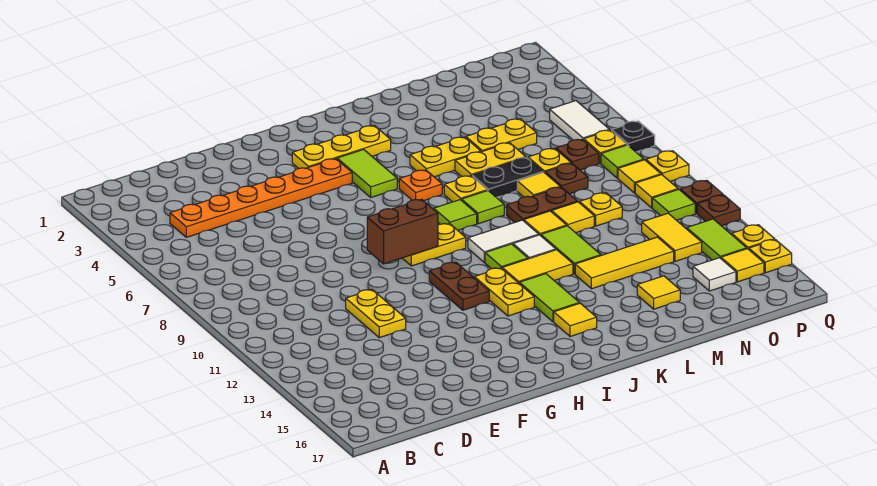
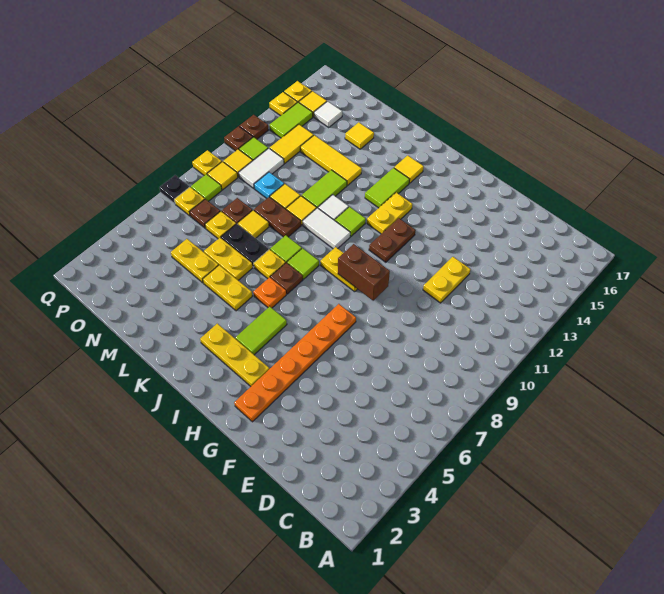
orange 1x6 plate [170,159,352,237] -> orange 1x6 plate turned to [234,304,356,422]
none -> brown 1x1 plate [271,263,303,294]
yellow 1x2 tile [502,250,573,283] -> none
yellow 1x1 plate [579,193,622,226] -> cyan 1x1 plate [254,172,284,198]
white 1x2 tile [550,101,609,140] -> white 1x2 tile moved to [239,148,284,189]

